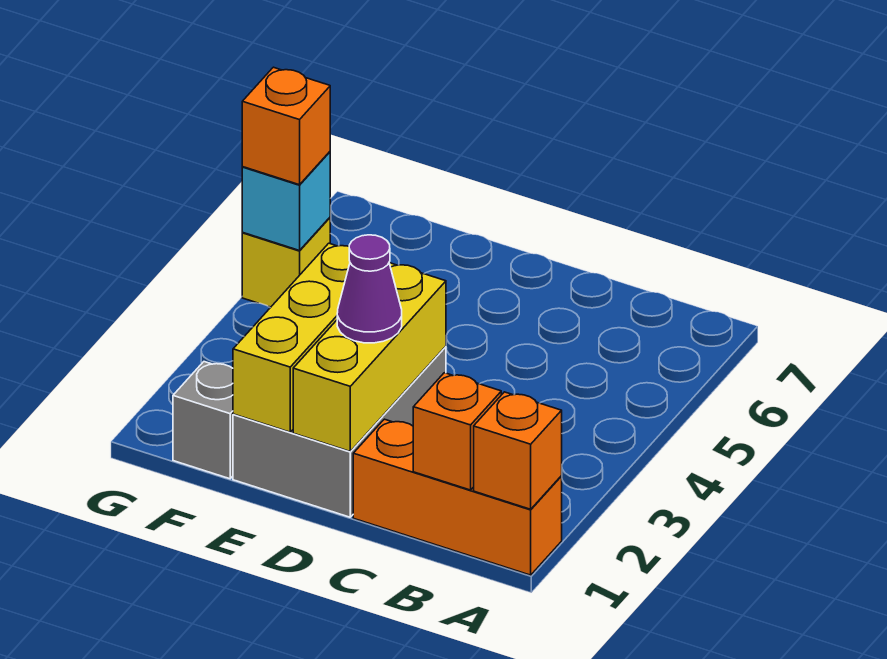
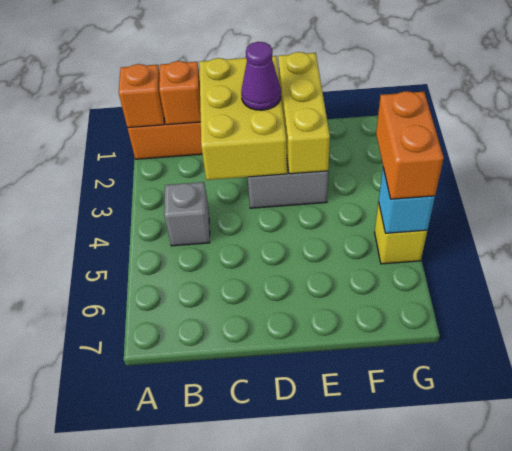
yellow 1x3 brick [293,263,446,451] -> yellow 2x3 brick [199,56,287,180]
grey 1x1 brick [173,362,233,479] -> grey 1x1 brick moved to [164,182,210,246]
orange 1x1 brick [242,67,330,185] -> orange 1x2 brick [376,91,444,199]

